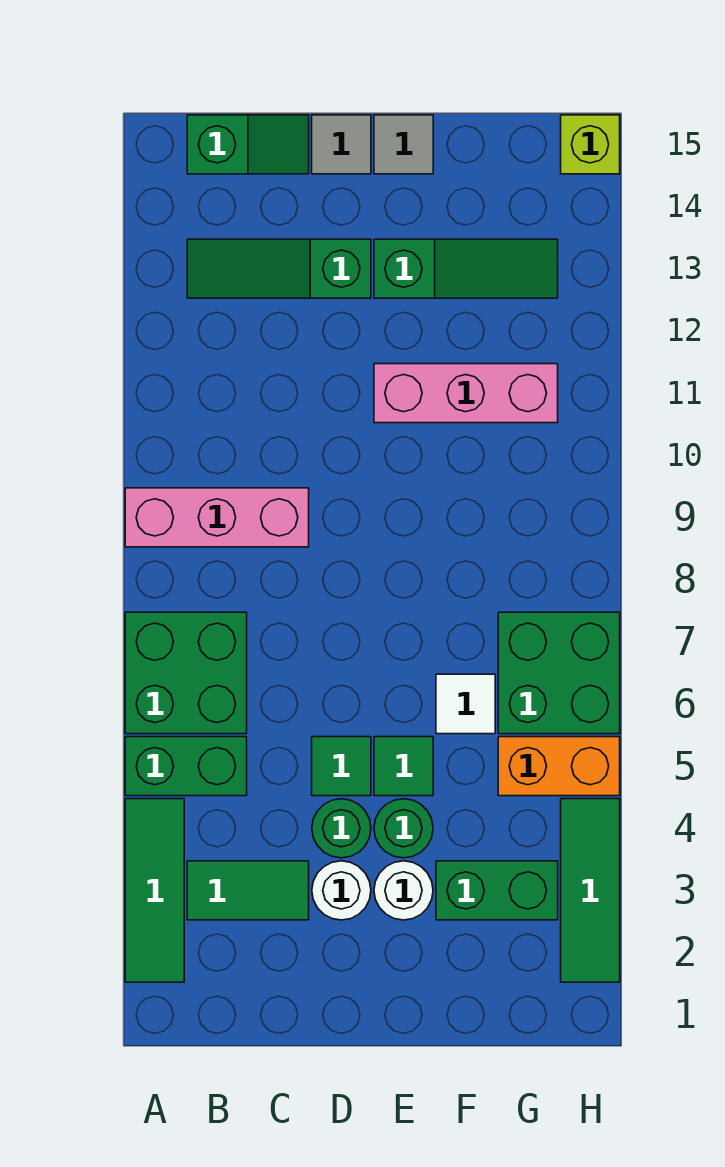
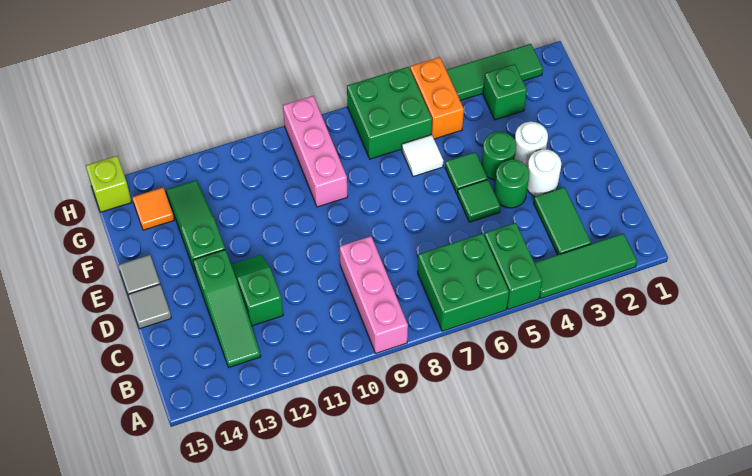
green 1x2 slope [187,115,309,174] -> green 1x2 slope moved to [231,255,283,326]
pink 1x3 brick [374,364,558,423] -> pink 1x3 brick moved to [283,96,348,207]
green 1x2 brick [436,861,558,920] -> green 1x1 brick [483,64,527,120]
none -> orange 1x1 tile [132,188,174,230]

